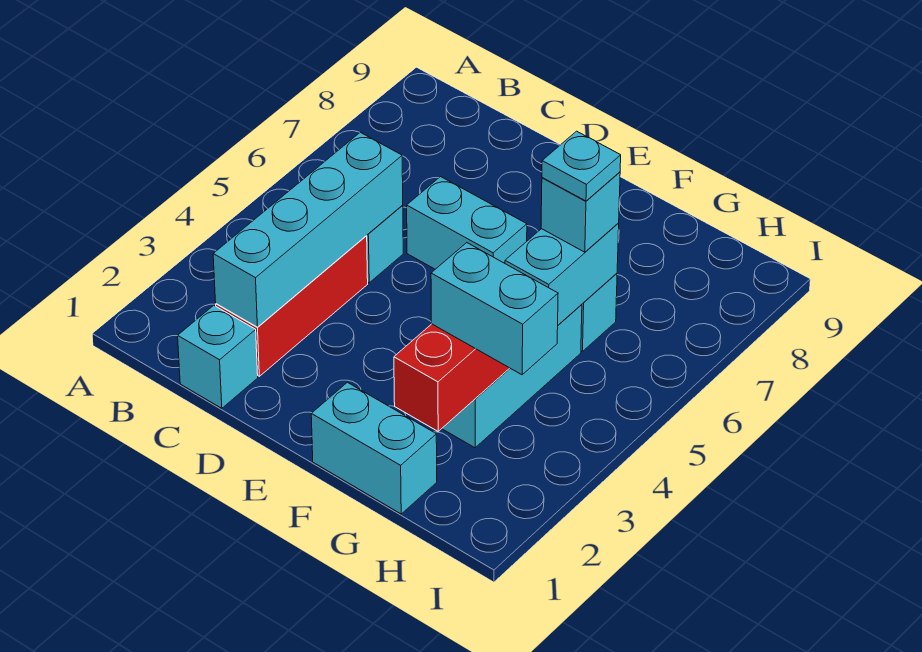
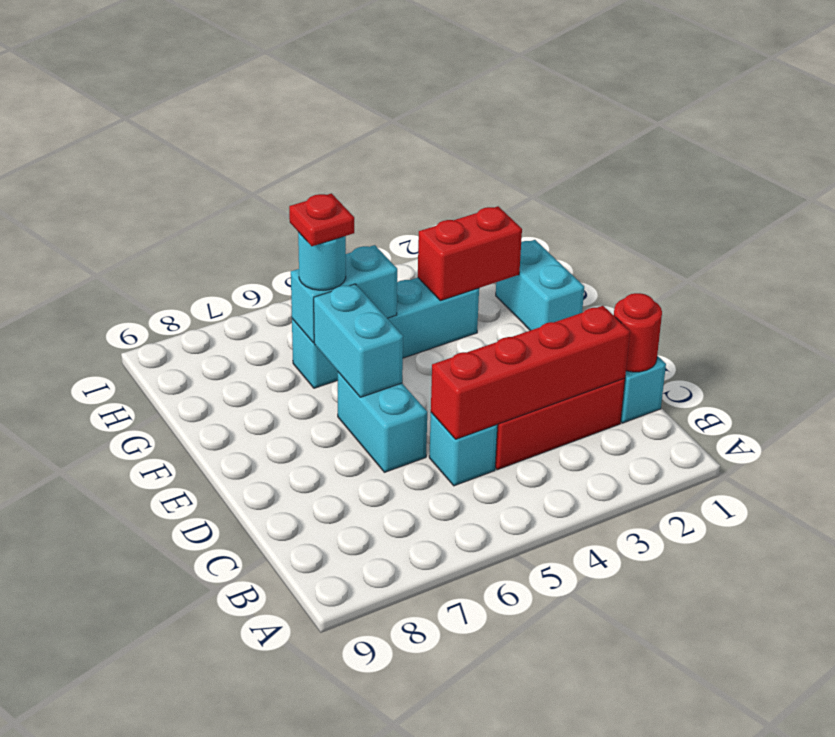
none -> red 1x1 round brick [614,293,662,372]
cyan 1x4 brick [213,132,403,327] -> red 1x4 brick [431,306,630,439]
cyan 1x2 brick [431,243,558,375] -> cyan 1x2 brick moved to [314,284,403,397]
cyan 1x1 brick [541,172,620,252] -> cyan 1x1 round brick [298,232,346,290]
cyan 1x1 plate [542,131,621,201] -> red 1x1 plate [289,193,354,246]

